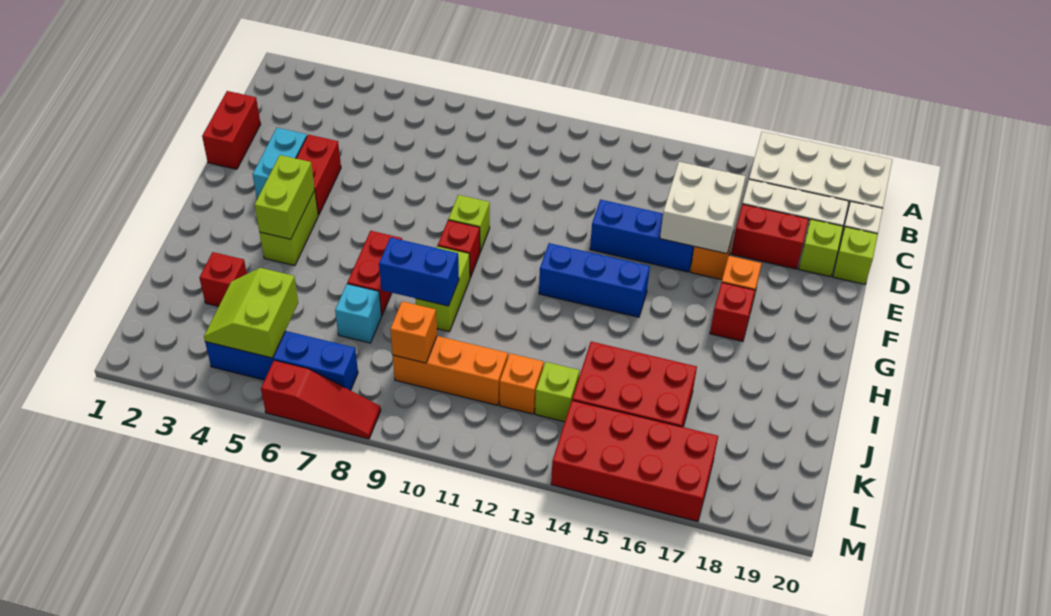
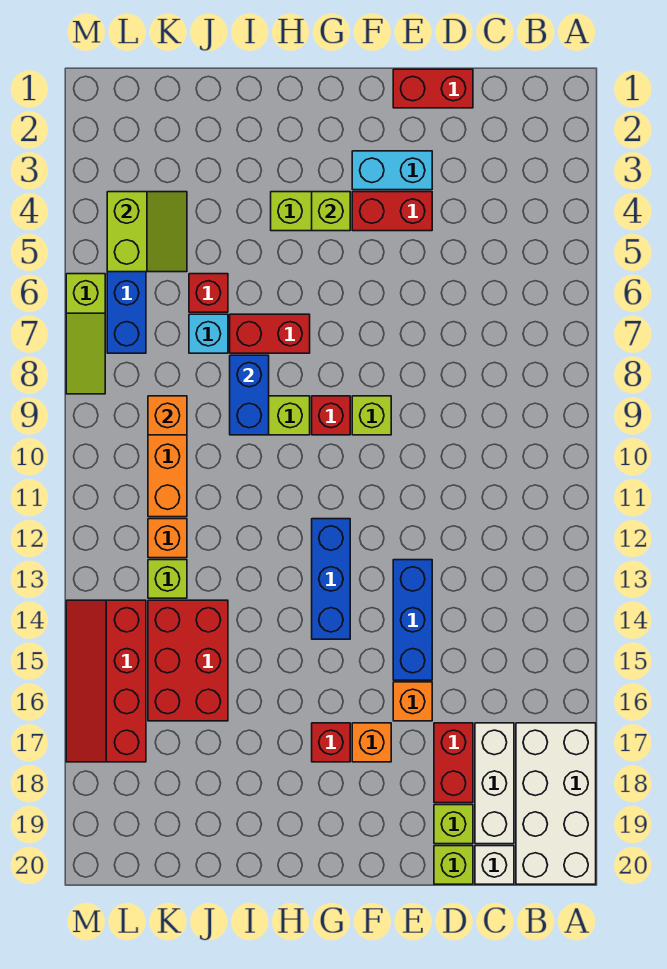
white 2x2 brick [660,162,746,254] -> none
lime 1x2 brick [255,155,315,239] -> lime 1x1 brick [312,192,350,231]
red 1x1 brick [199,252,247,306] -> red 1x1 brick moved to [189,274,228,312]
lime 2x2 slope [204,268,298,358] -> lime 2x2 slope turned to [107,192,187,272]
red 2x4 brick [551,400,718,521] -> red 2x4 slope [66,600,146,762]
red 1x3 slope [261,360,381,439] -> lime 1x3 slope [66,274,105,394]

